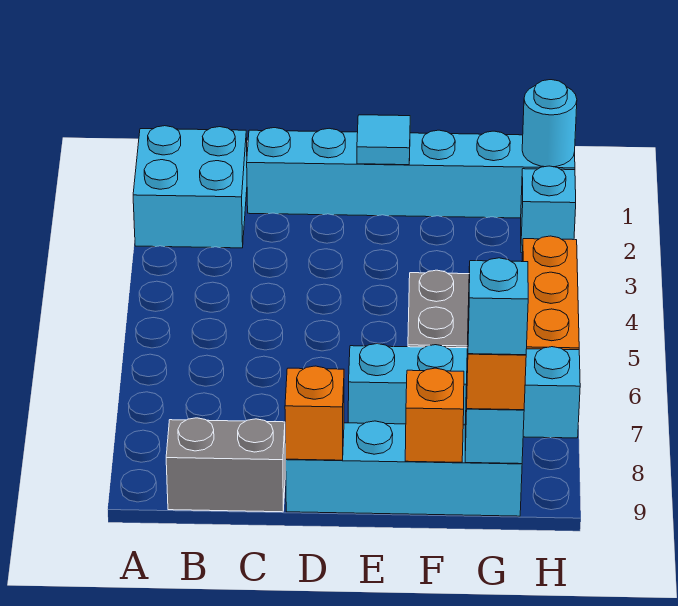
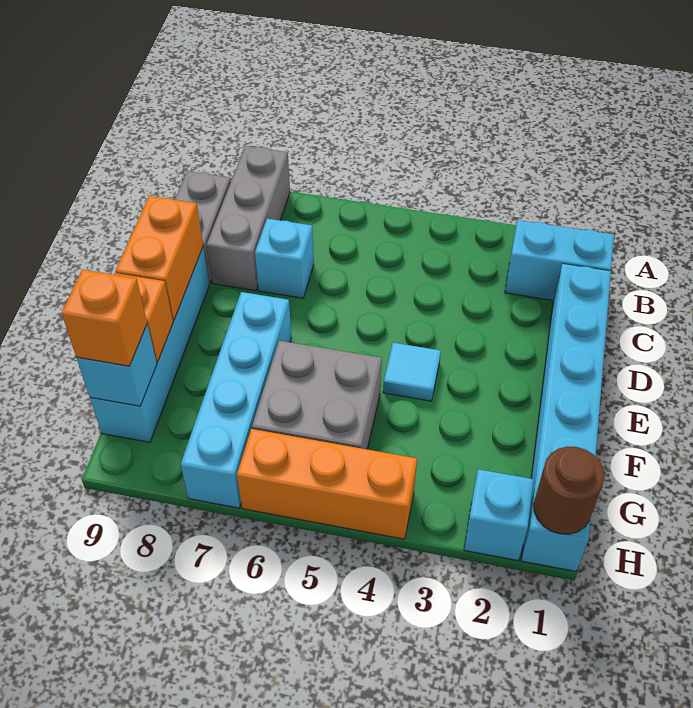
cyan 2x2 brick [133,126,247,248] -> cyan 1x2 brick [505,220,614,300]
none -> grey 1x3 brick [207,146,290,291]
orange 1x1 brick [285,366,344,460] -> orange 1x2 brick [115,196,203,320]
cyan 1x1 tile [357,115,410,165] -> cyan 1x1 tile moved to [383,343,441,401]
cyan 1x1 brick [468,258,528,355] -> cyan 1x1 brick moved to [255,219,314,298]
cyan 1x1 round brick [522,80,577,167] -> brown 1x1 round brick [534,446,605,534]

